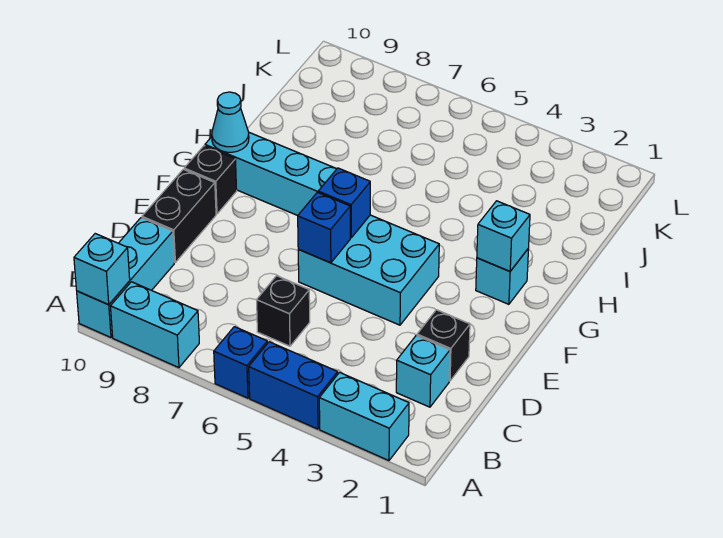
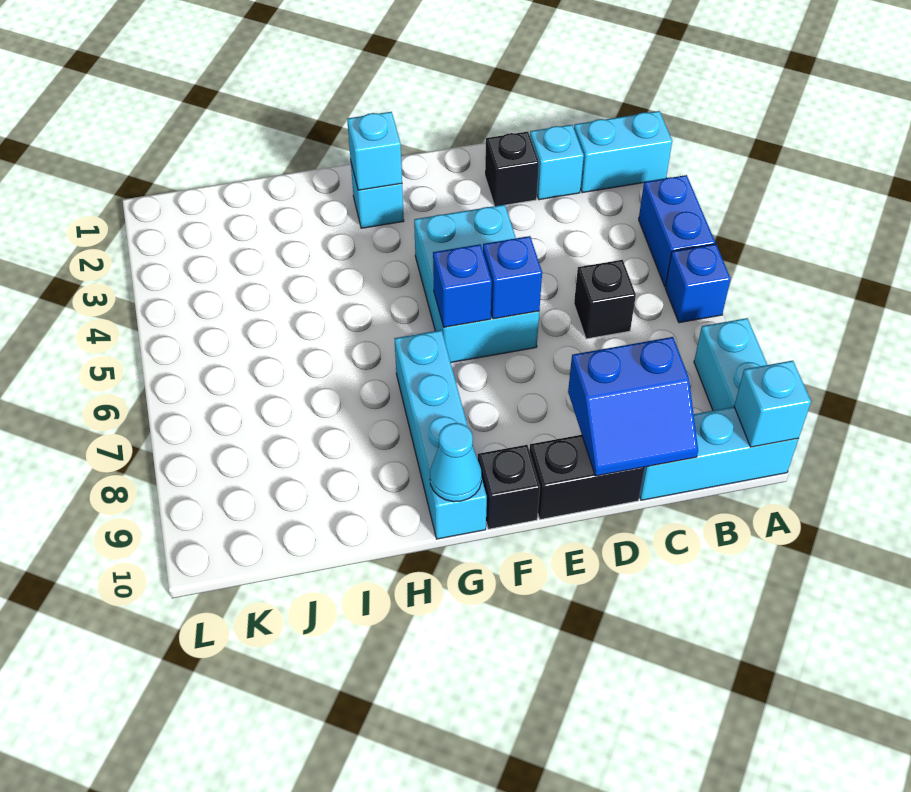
cyan 1x2 brick [319,372,409,461] -> cyan 1x2 brick turned to [574,111,672,193]
none -> blue 2x2 slope [568,337,698,476]

